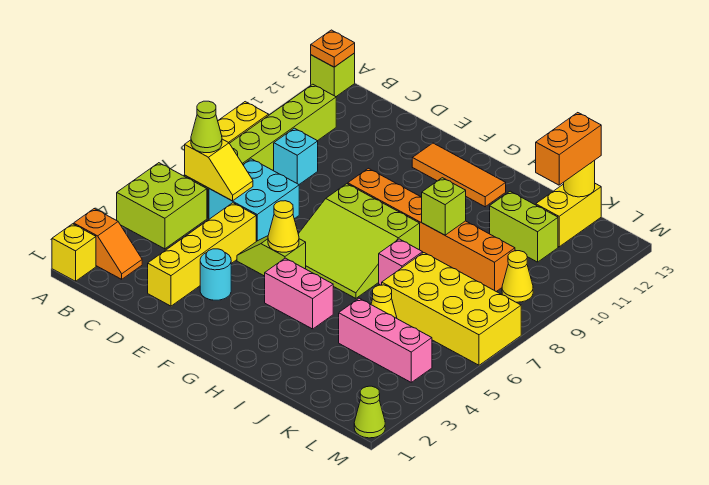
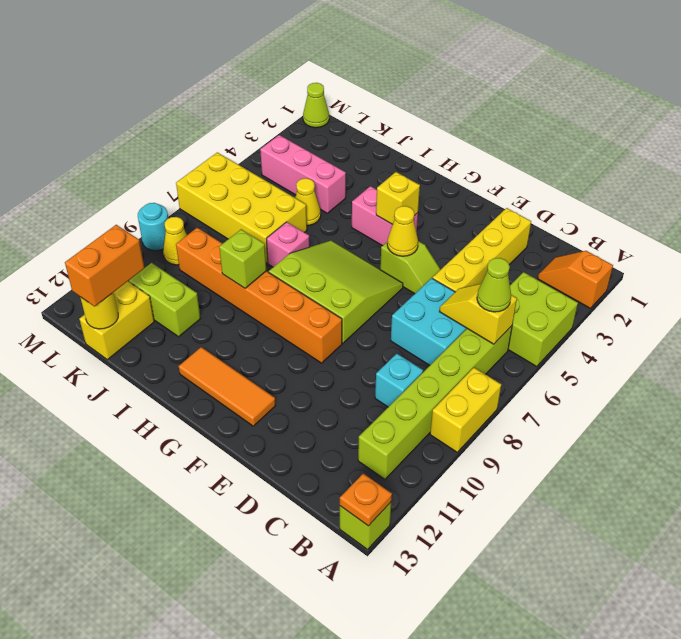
yellow 1x1 brick [52,224,96,281] -> yellow 1x1 brick moved to [376,172,420,225]
cyan 1x1 round brick [200,249,231,300] -> cyan 1x1 round brick moved to [138,203,168,251]

